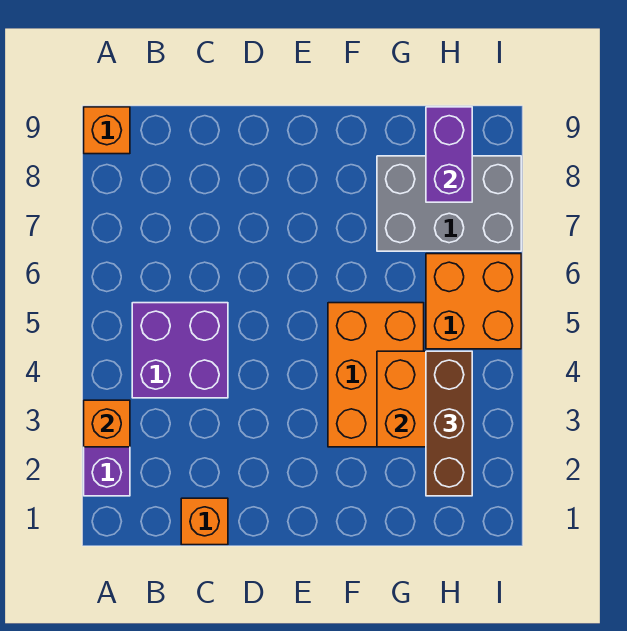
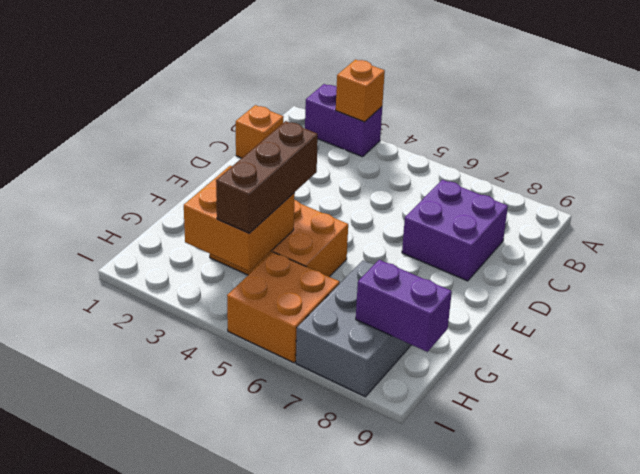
orange 1x1 brick [84,107,130,154] -> none
purple 2x2 brick [132,303,228,398] -> purple 2x2 brick moved to [402,180,508,281]
brown 1x3 brick [426,351,472,496] -> brown 1x3 brick turned to [216,121,318,233]

